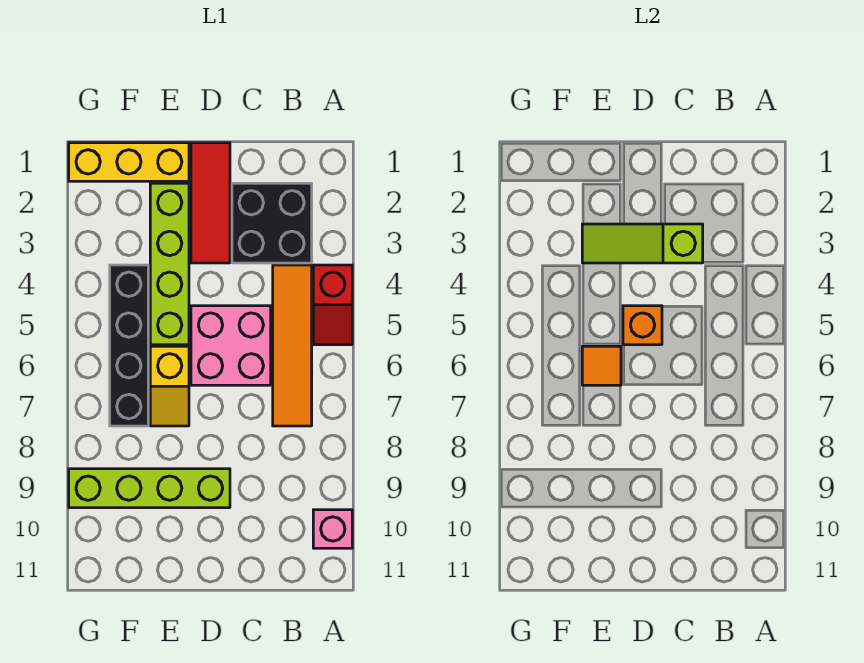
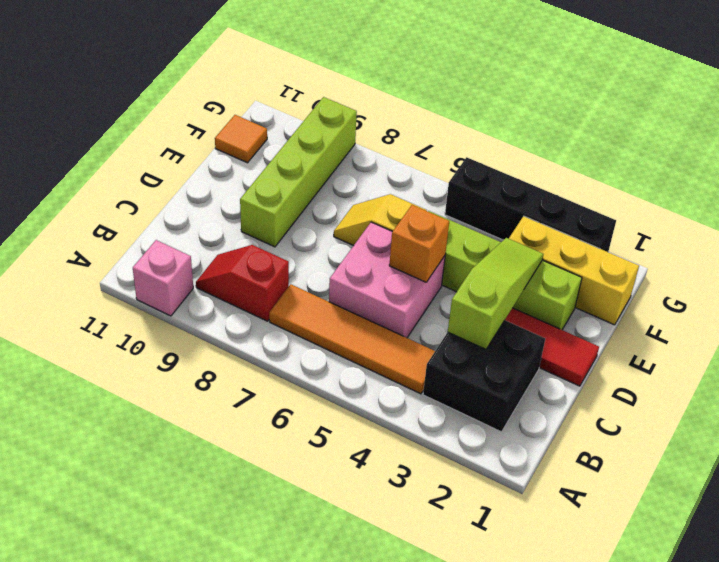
red 1x2 slope [313,265,352,345] -> red 1x2 slope moved to [196,245,289,321]
yellow 1x3 brick [69,143,189,181] -> yellow 1x3 brick turned to [509,216,639,325]
orange 1x1 tile [582,346,621,385] -> orange 1x1 tile moved to [215,115,267,163]
black 1x4 brick [110,265,148,426] -> black 1x4 brick moved to [445,157,616,252]

